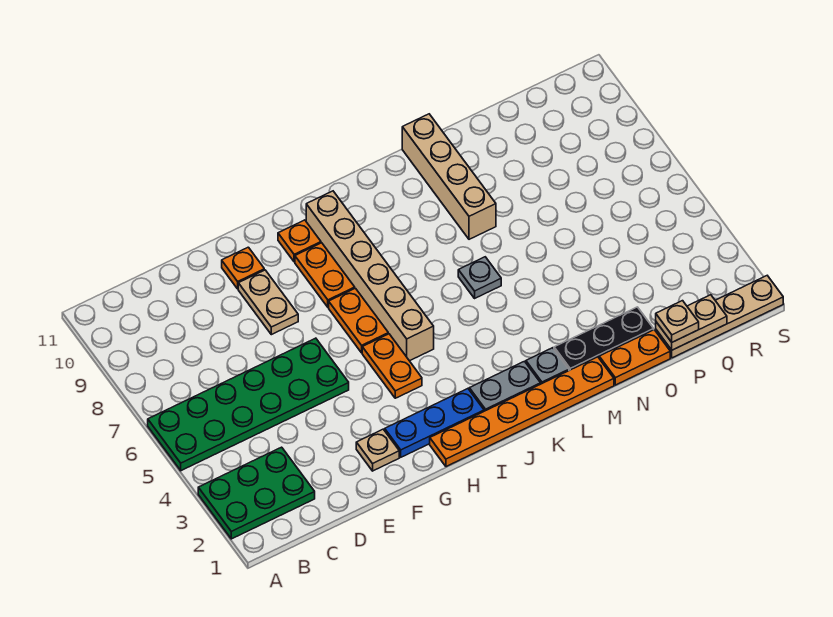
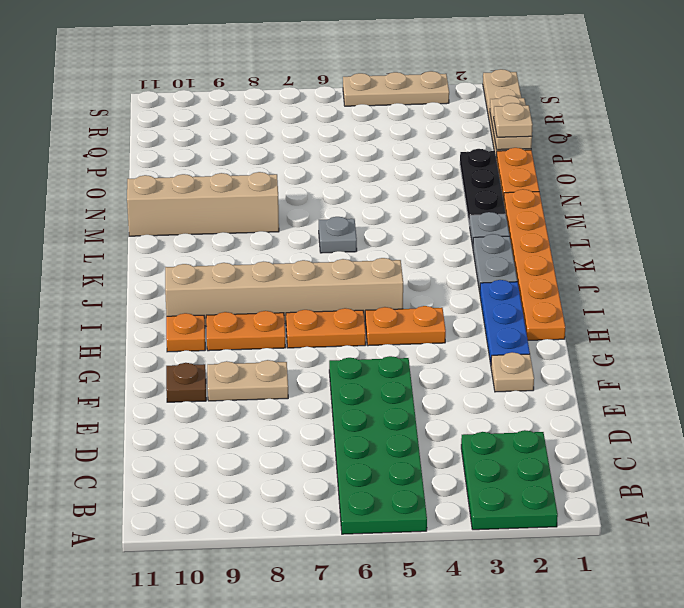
orange 1x1 plate [222,247,264,289] -> brown 1x1 plate [166,363,206,402]
none -> tan 1x3 plate [343,71,449,106]

